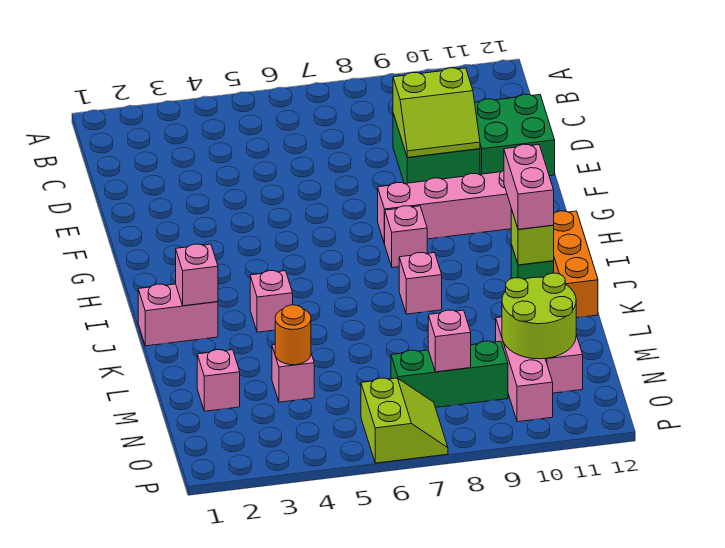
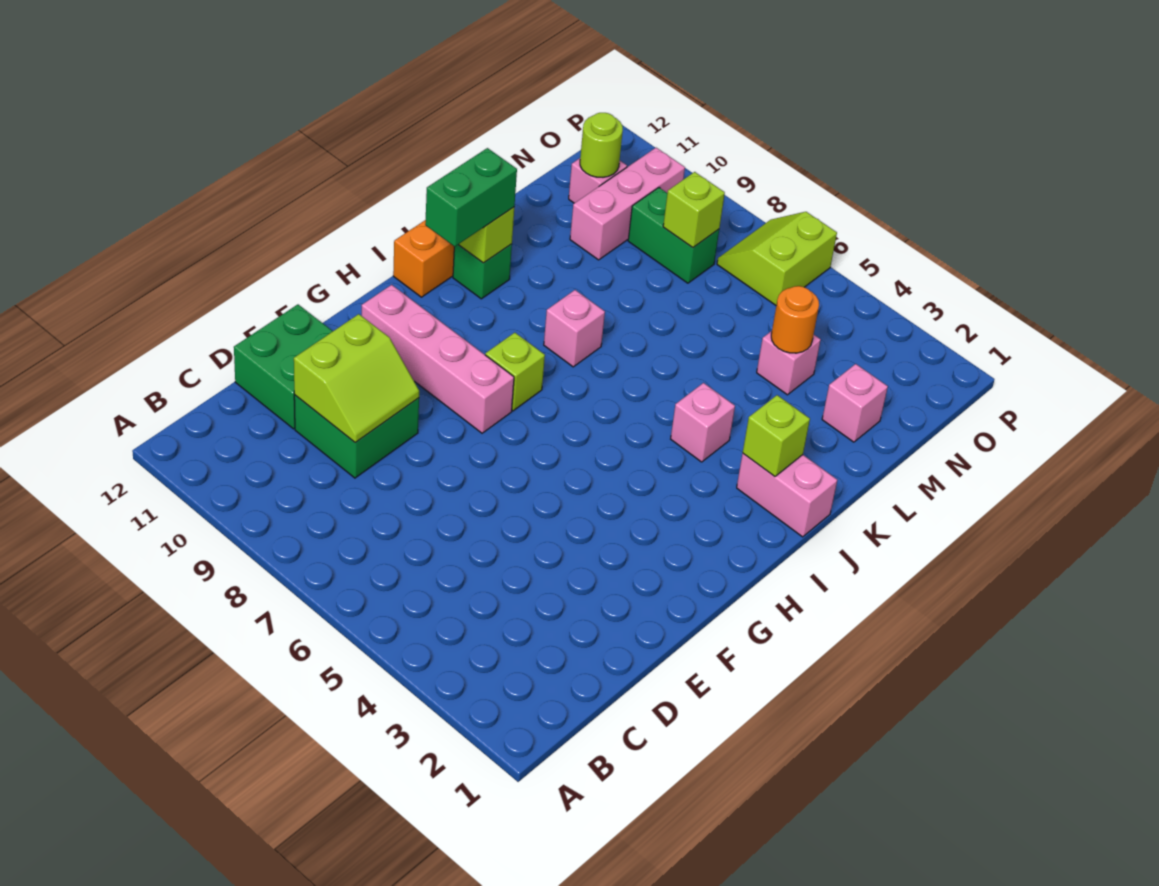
lime 2x2 slope [393,68,480,158] -> lime 2x2 slope turned to [294,314,419,443]
pink 1x1 brick [385,206,427,268] -> lime 1x1 brick [485,333,545,411]
pink 1x2 brick [504,144,554,229] -> green 1x2 brick [425,148,517,247]
pink 1x1 brick [176,244,218,306] -> lime 1x1 brick [743,395,810,476]
lime 2x2 round brick [502,273,576,359] -> lime 1x1 round brick [580,113,623,177]
green 1x3 brick [391,341,508,407] -> green 1x2 brick [628,188,719,283]
pink 1x1 brick [428,310,471,372] -> lime 1x1 brick [663,172,725,247]

